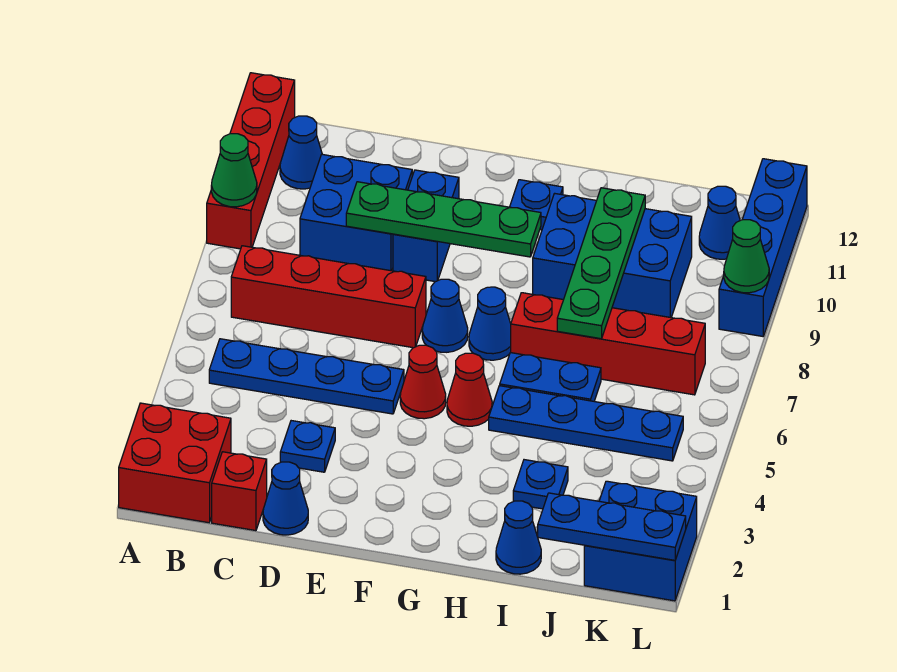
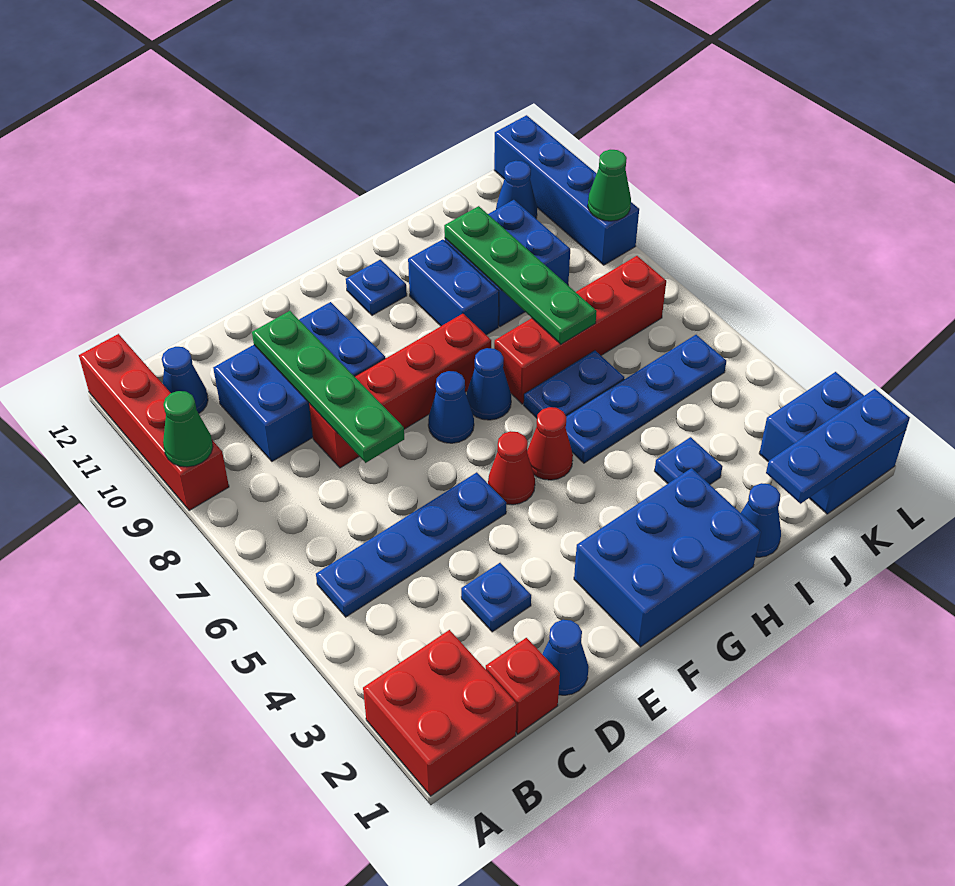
red 1x4 brick [231,246,426,348] -> red 1x4 brick moved to [309,314,491,468]
green 1x4 plate [346,182,541,257] -> green 1x4 plate turned to [252,311,404,463]
none -> blue 2x3 brick [574,468,761,647]

